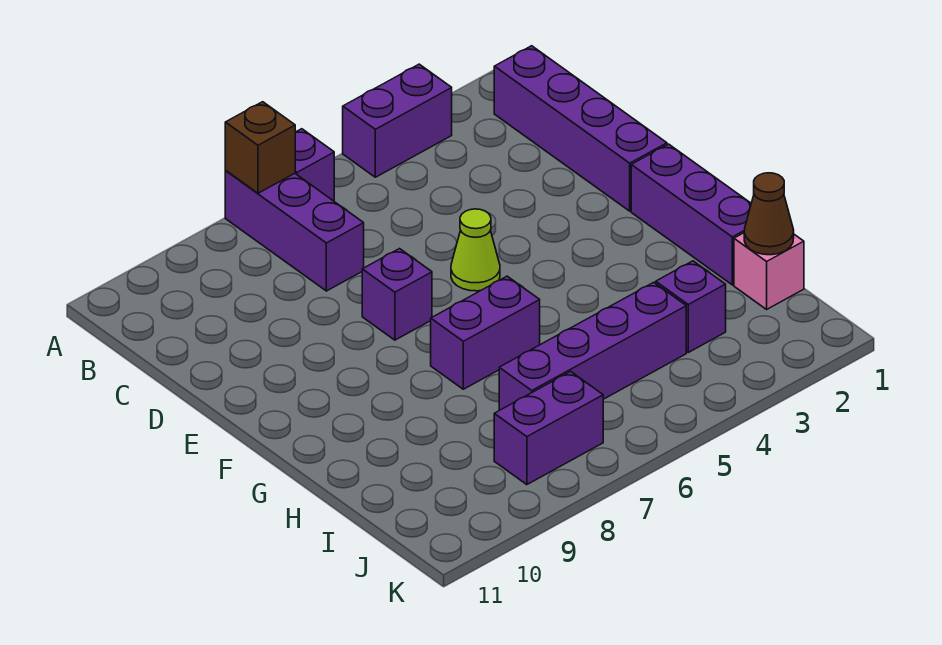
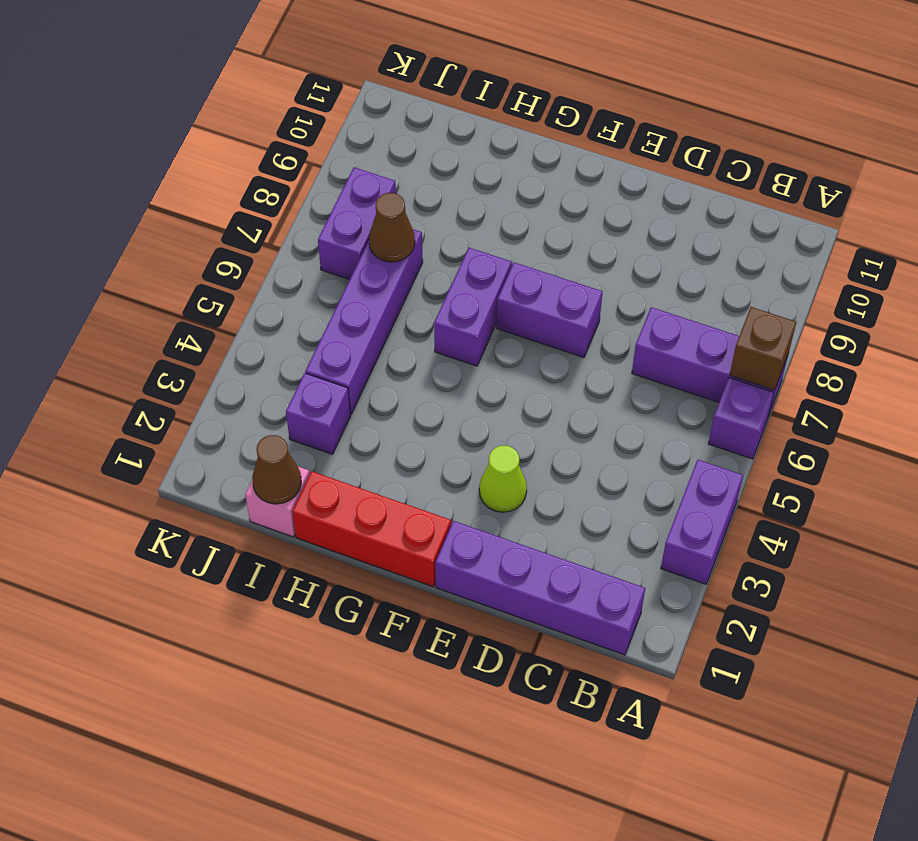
lime 1x1 cone [451,209,500,291] -> lime 1x1 cone moved to [479,446,527,512]
purple 1x1 brick [362,249,432,340] -> purple 1x2 brick [497,262,603,357]
purple 1x3 brick [631,144,751,285] -> red 1x3 brick [292,471,451,587]
none -> brown 1x1 cone [369,193,415,262]

